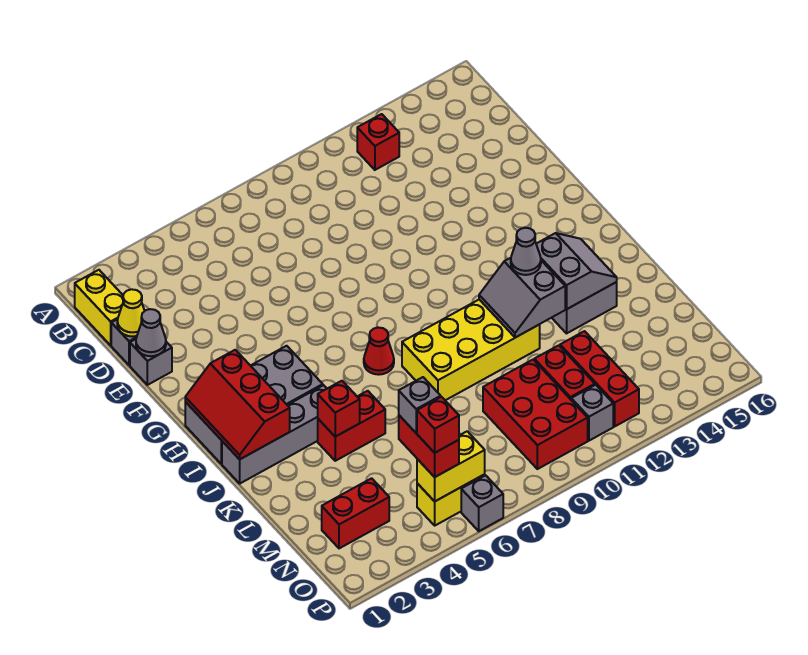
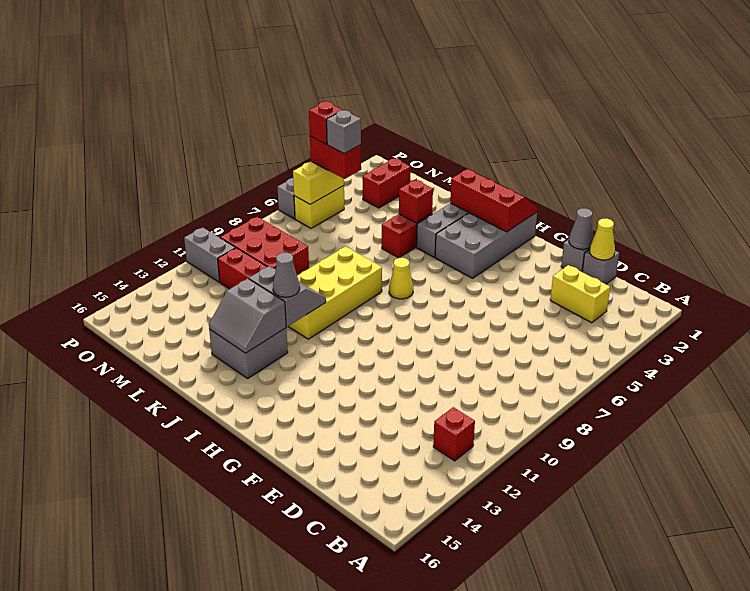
yellow 1x2 brick [75,270,123,345] -> yellow 1x2 brick moved to [550,265,610,323]
red 1x1 cone [364,327,394,375] -> yellow 1x1 cone [389,258,413,299]
red 1x3 brick [560,331,639,426] -> none
grey 1x1 brick [571,385,613,441] -> grey 1x2 brick [184,227,235,282]

